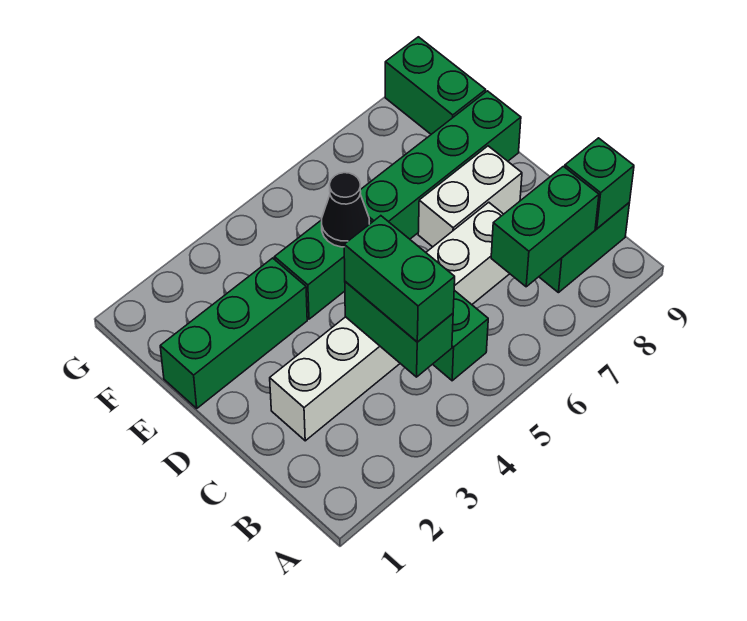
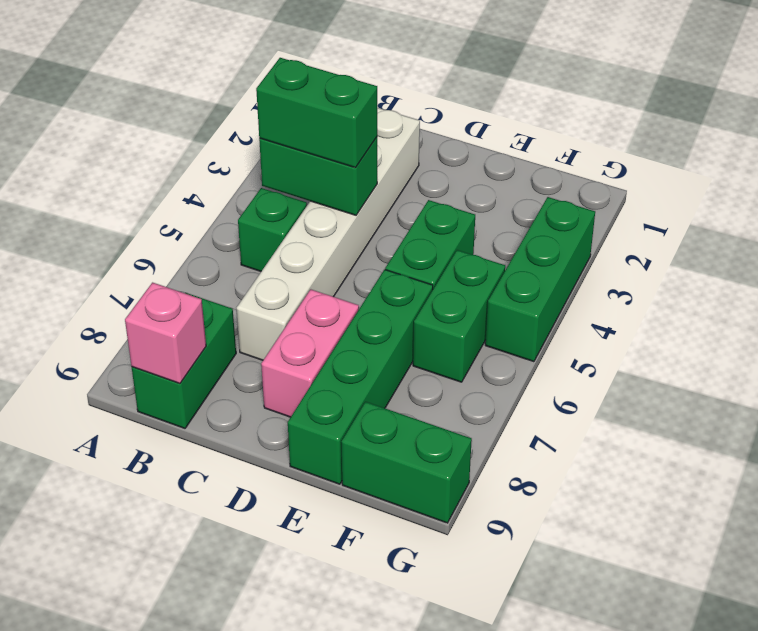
green 1x2 brick [491,166,599,287] -> green 1x2 brick moved to [413,250,505,382]
green 1x1 brick [565,138,634,229] -> pink 1x1 brick [125,283,206,383]
white 1x2 brick [418,146,522,247] -> pink 1x2 brick [261,289,359,417]
green 1x3 brick [160,258,307,408] -> green 1x3 brick moved to [485,197,595,362]
black 1x1 cone [322,173,369,247] -> none

